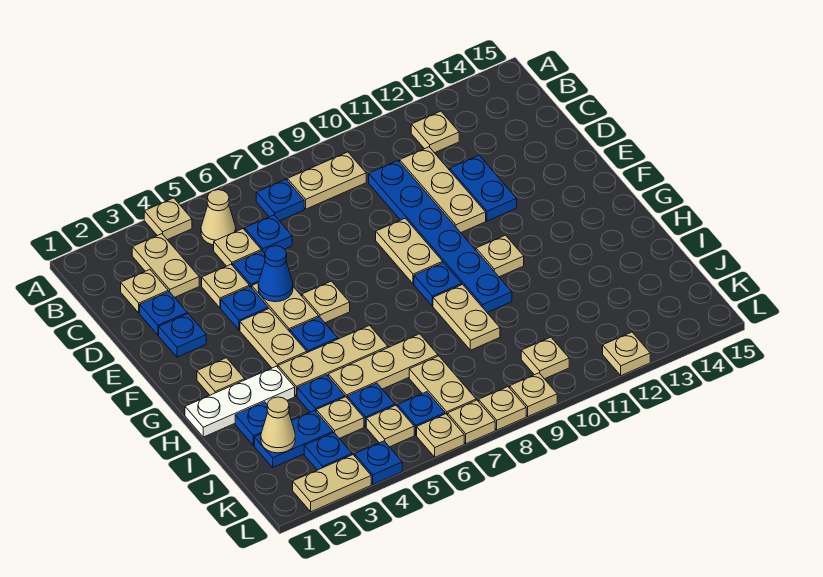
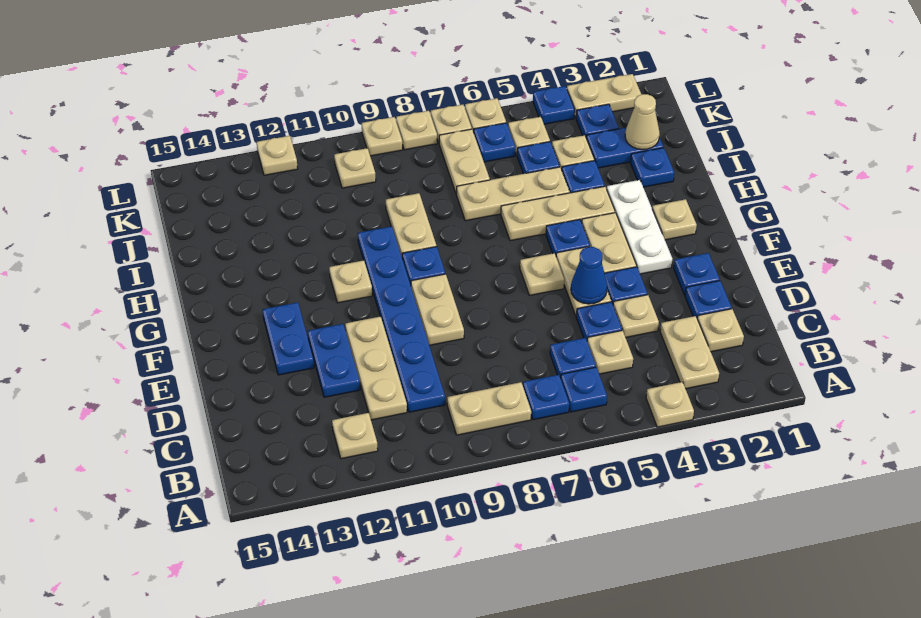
tan 1x1 cone [201,190,236,245] -> none
none -> blue 1x1 plate [561,367,607,412]
none -> blue 1x2 plate [263,302,314,375]
white 1x3 plate [185,366,295,437] -> white 1x3 plate turned to [607,180,672,274]

